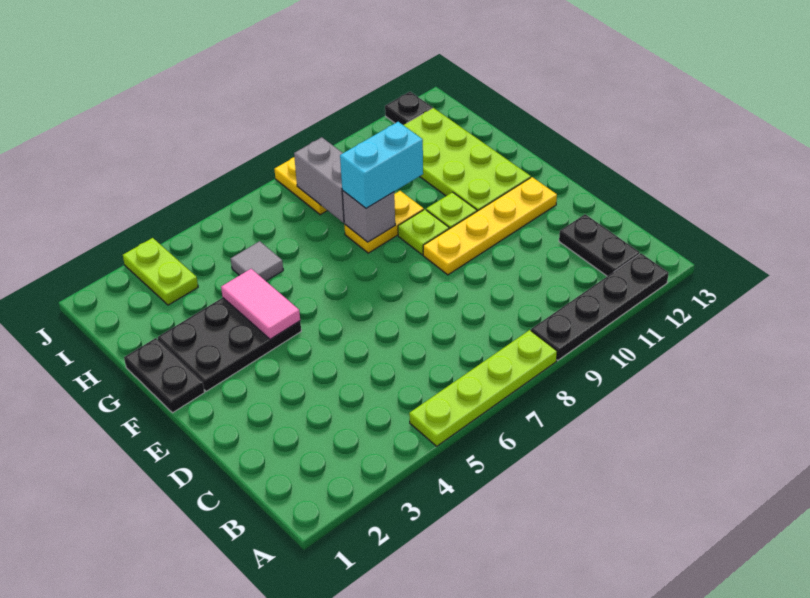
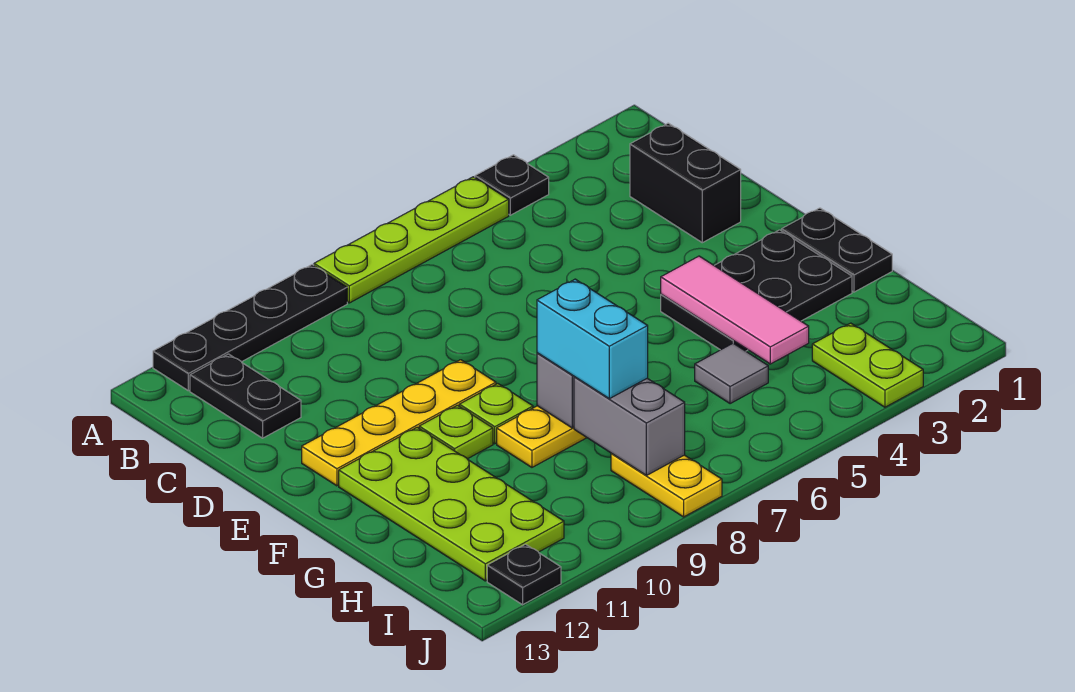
none -> black 1x1 plate [475,155,549,215]
none -> black 1x2 brick [630,123,741,243]
pink 1x2 tile [221,269,300,339] -> pink 1x3 tile [661,256,809,364]
cyan 1x2 brick [340,122,423,208] -> cyan 1x2 brick turned to [537,279,648,399]

